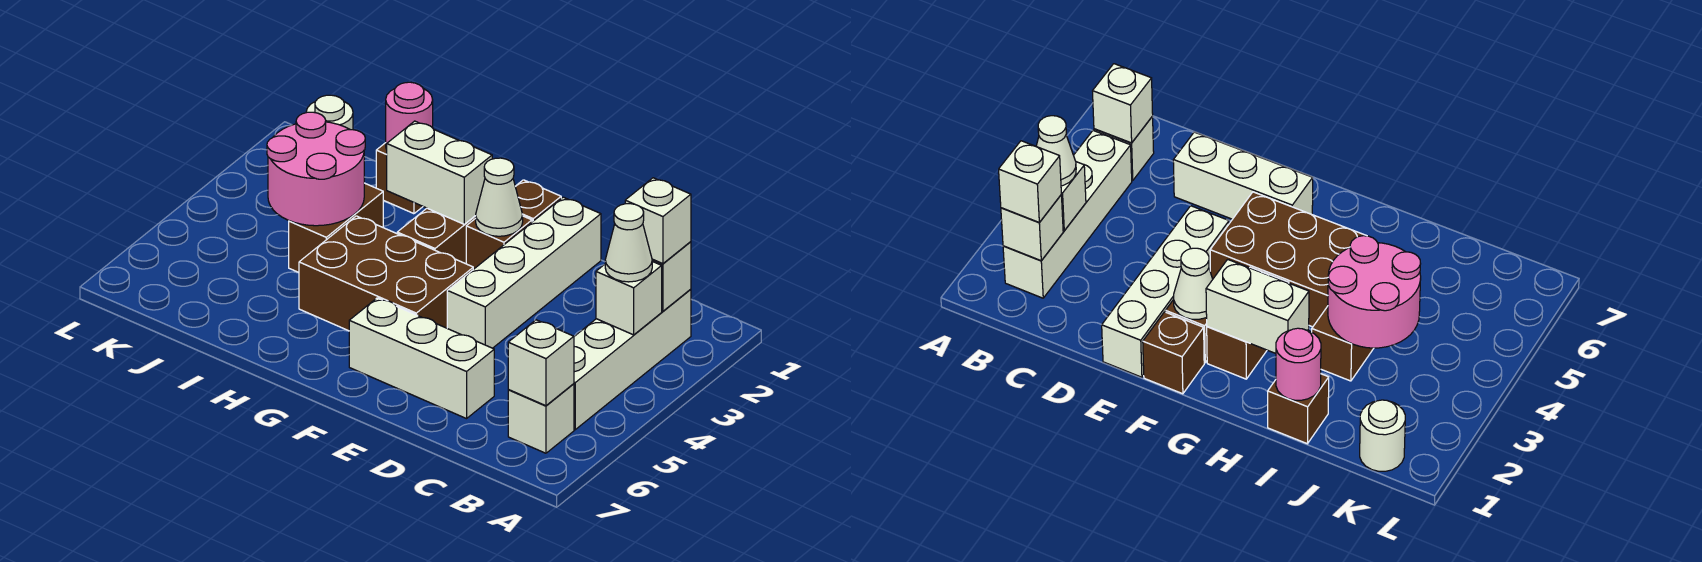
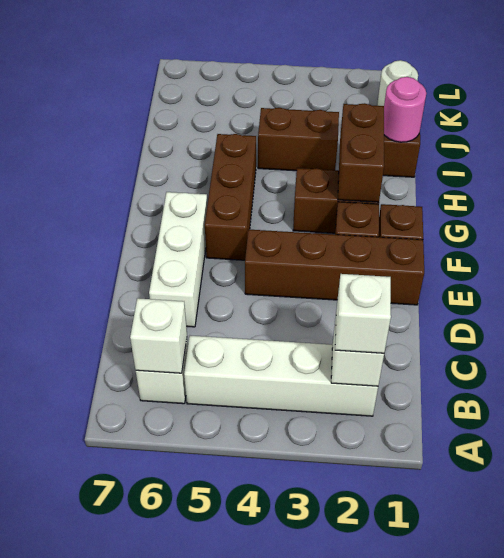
white 1x1 brick [596,261,662,335] -> none
white 1x1 cone [605,204,652,282] -> none
white 1x4 brick [447,197,601,348] -> brown 1x4 brick [245,230,424,305]
white 1x1 cone [476,158,523,236] -> none
brown 2x3 brick [299,216,473,331] -> brown 1x3 brick [205,134,256,260]
white 1x2 brick [387,121,492,224] -> brown 1x2 brick [338,103,384,202]
pink 2x2 round brick [267,112,365,226] -> none

